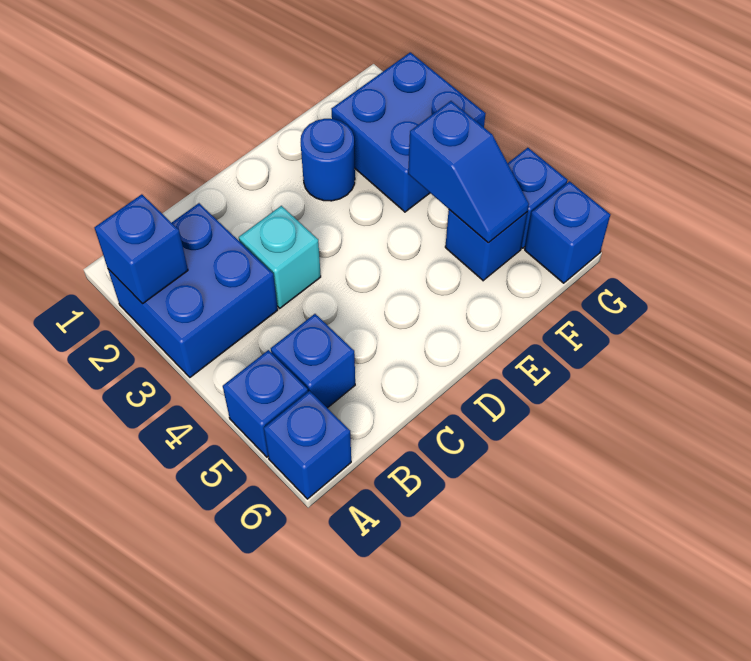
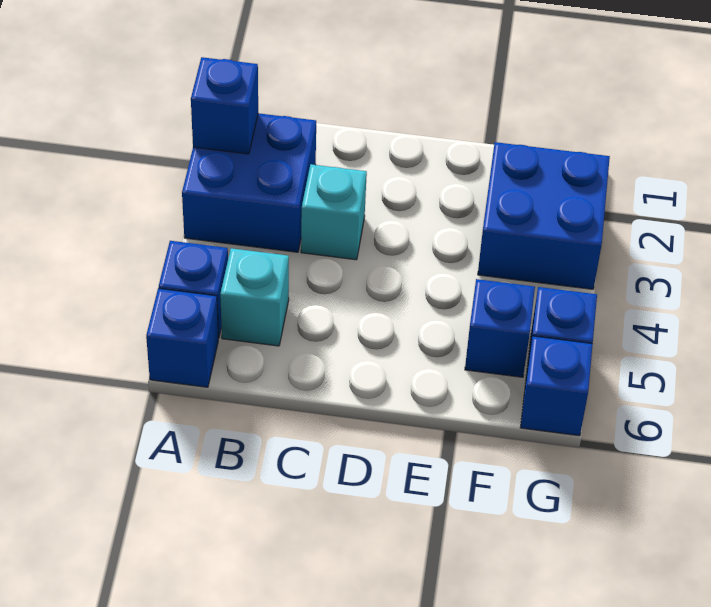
blue 1x1 brick [271,314,355,408] -> cyan 1x1 brick [220,248,289,346]
blue 1x1 round brick [301,119,355,201] -> none
blue 1x2 slope [408,101,529,243] -> none

